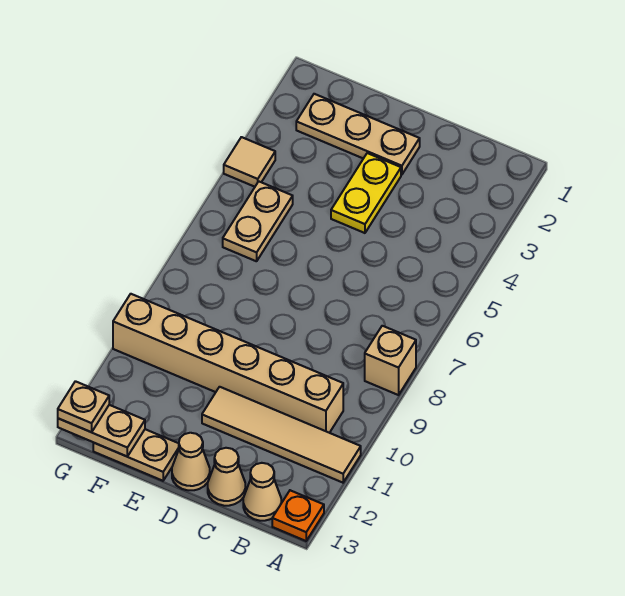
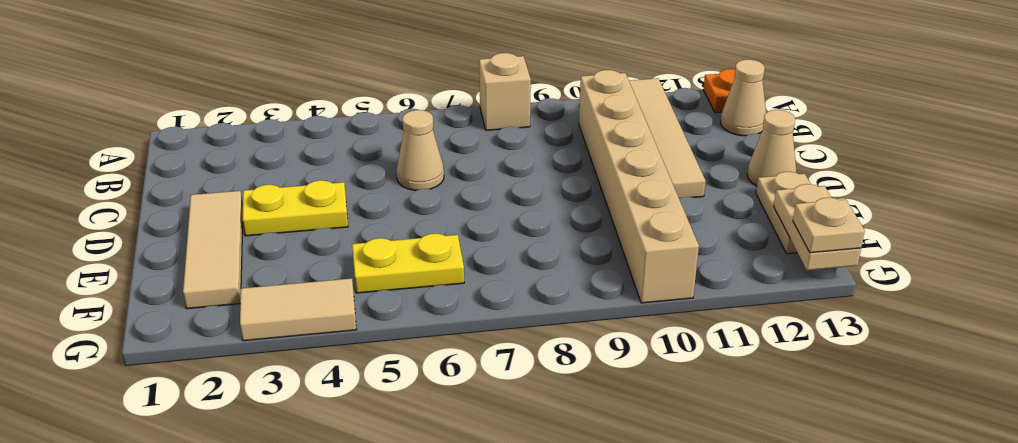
tan 1x1 cone [208,448,245,506] -> tan 1x1 cone moved to [396,110,444,191]
tan 1x3 plate [296,94,420,175] -> tan 1x3 tile [183,191,243,309]
tan 1x2 plate [223,182,293,261] -> yellow 1x2 plate [352,234,464,293]
tan 1x1 tile [224,137,275,187] -> tan 1x2 tile [240,278,356,341]

